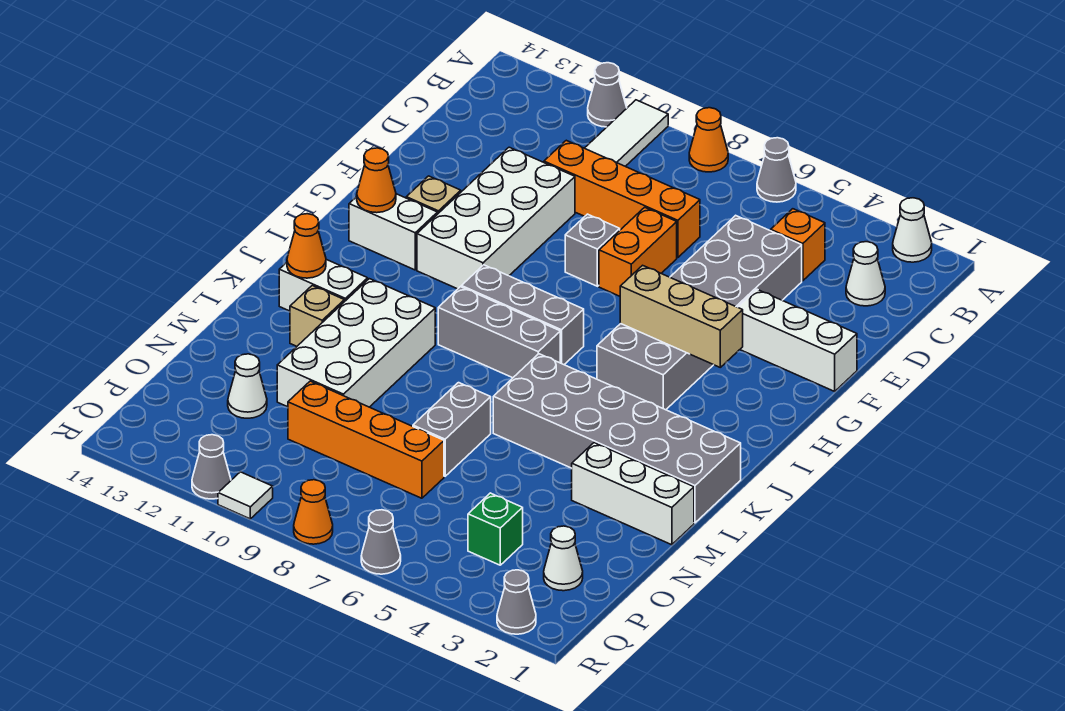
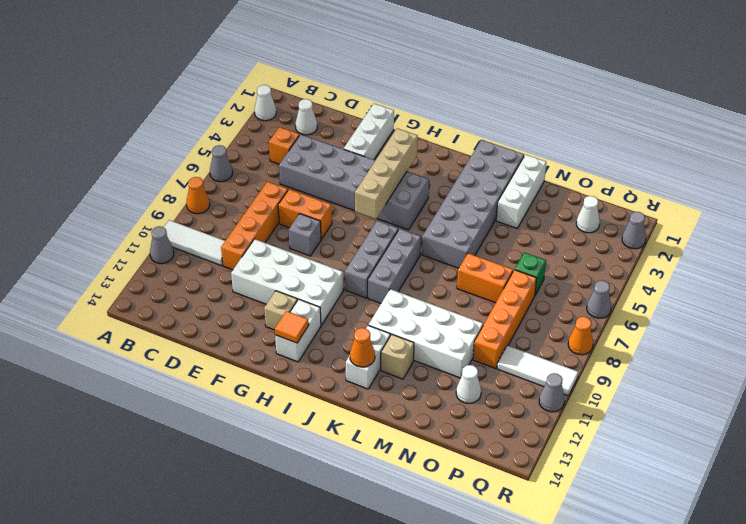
tan 1x3 brick [620,265,743,367] -> tan 1x4 brick [355,128,418,219]
orange 1x1 cone [357,148,396,213] -> orange 1x1 tile [275,311,309,343]
grey 1x2 brick [413,383,491,476] -> orange 1x2 brick [457,253,513,303]
green 1x1 brick [468,493,523,565] -> green 1x1 brick moved to [515,253,546,295]
white 1x1 tile [218,472,273,519] -> white 1x3 tile [497,345,578,396]

